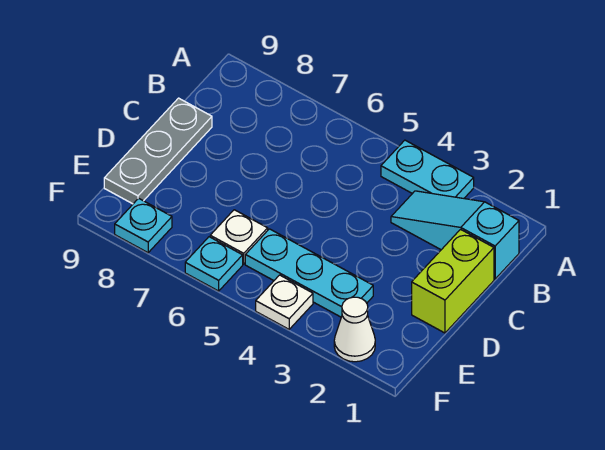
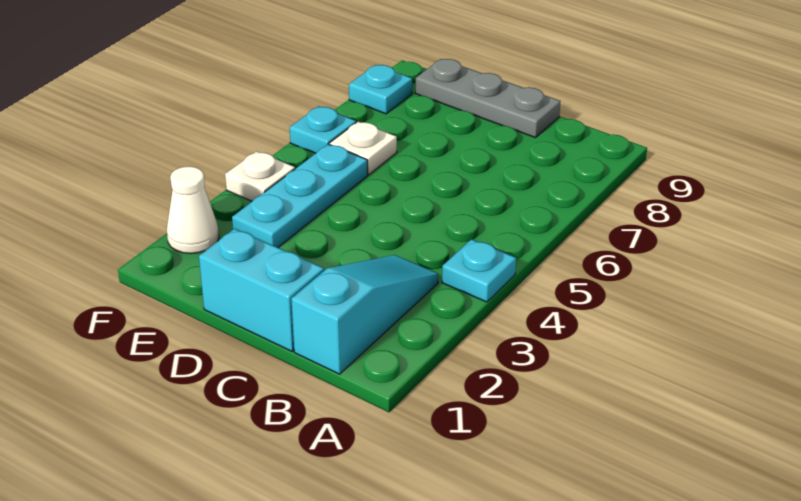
cyan 1x2 plate [381,140,474,198] -> cyan 1x1 plate [442,239,516,302]
lime 1x2 brick [412,229,494,333] -> cyan 1x2 brick [199,229,324,351]

